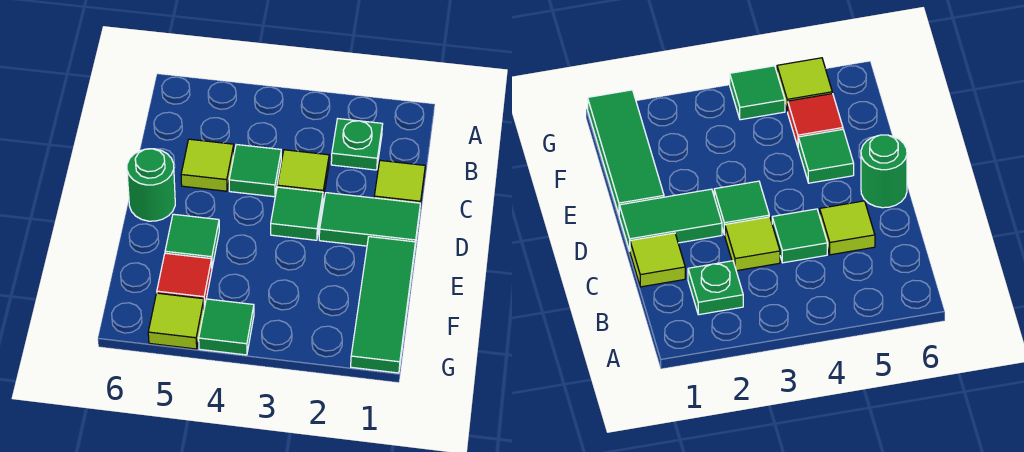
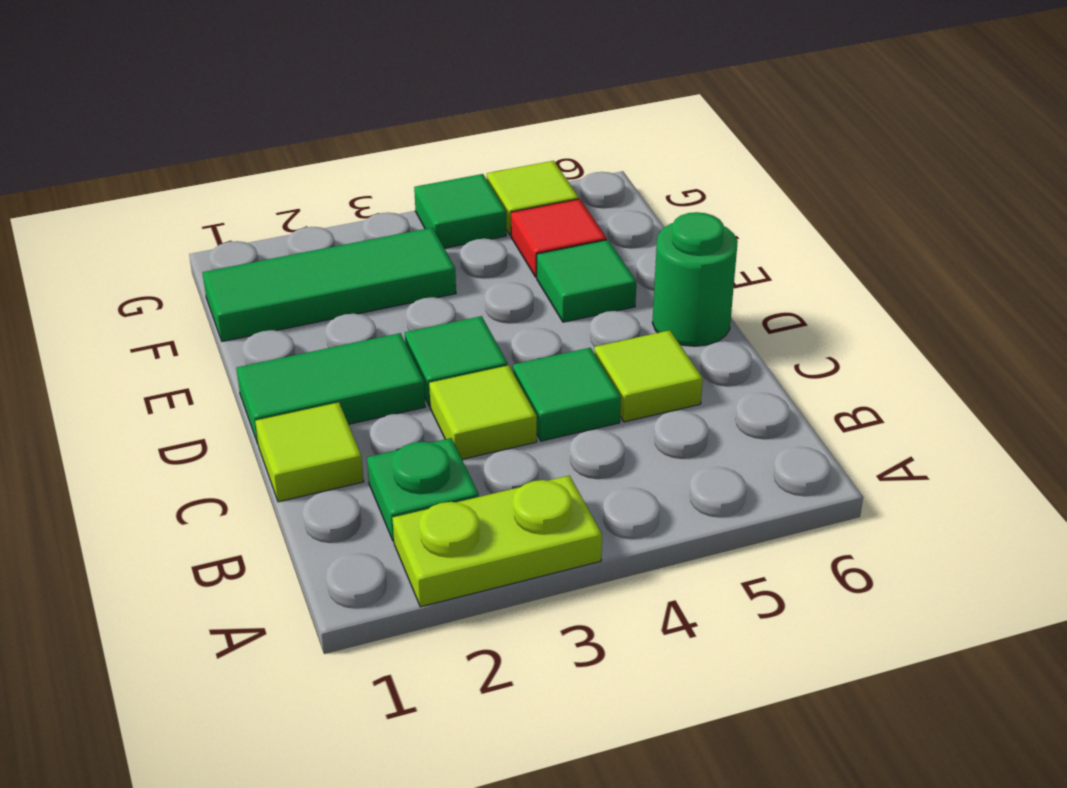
none -> lime 1x2 plate [392,476,602,607]
green 1x3 tile [351,237,415,373] -> green 1x3 tile turned to [202,228,456,342]

